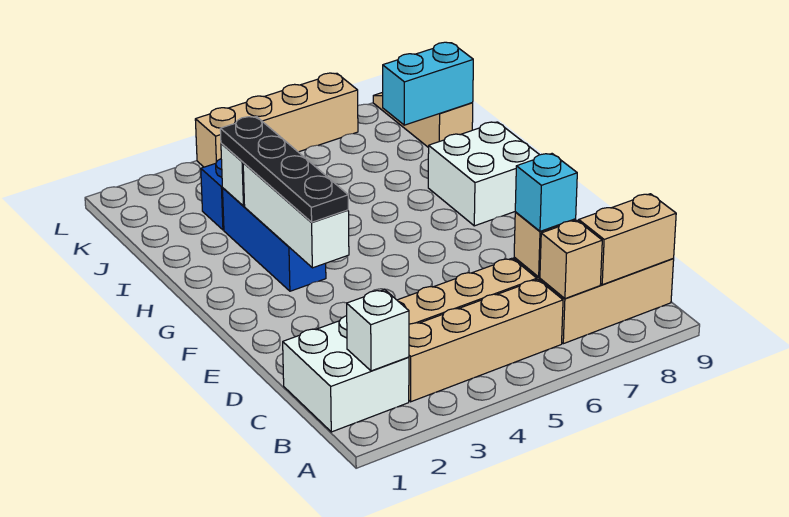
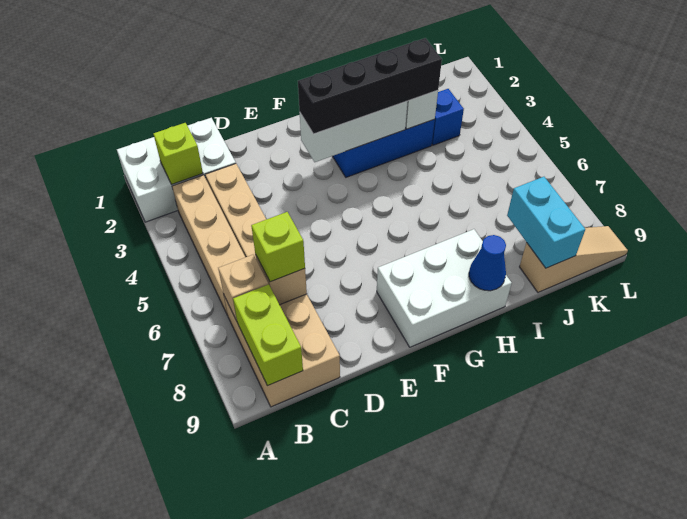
white 2x2 brick [283,316,409,432] -> white 2x3 brick [117,118,236,222]
white 1x1 brick [347,289,409,371] -> lime 1x1 brick [154,123,203,184]
tan 1x2 brick [579,194,676,285] -> lime 1x2 brick [233,284,303,386]
cyan 1x1 brick [515,154,577,231] -> lime 1x1 brick [251,212,305,282]
black 1x4 plate [220,116,348,222] -> black 1x4 brick [298,38,442,134]
white 2x2 brick [428,122,539,226] -> white 2x3 brick [377,229,512,347]
none -> blue 1x1 cone [469,235,506,291]
tan 1x4 brick [195,73,358,167] -> none

